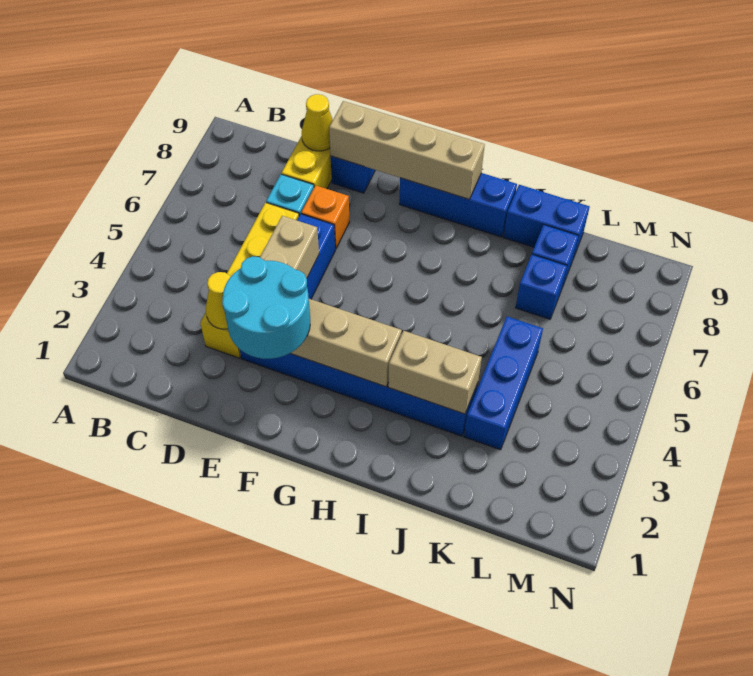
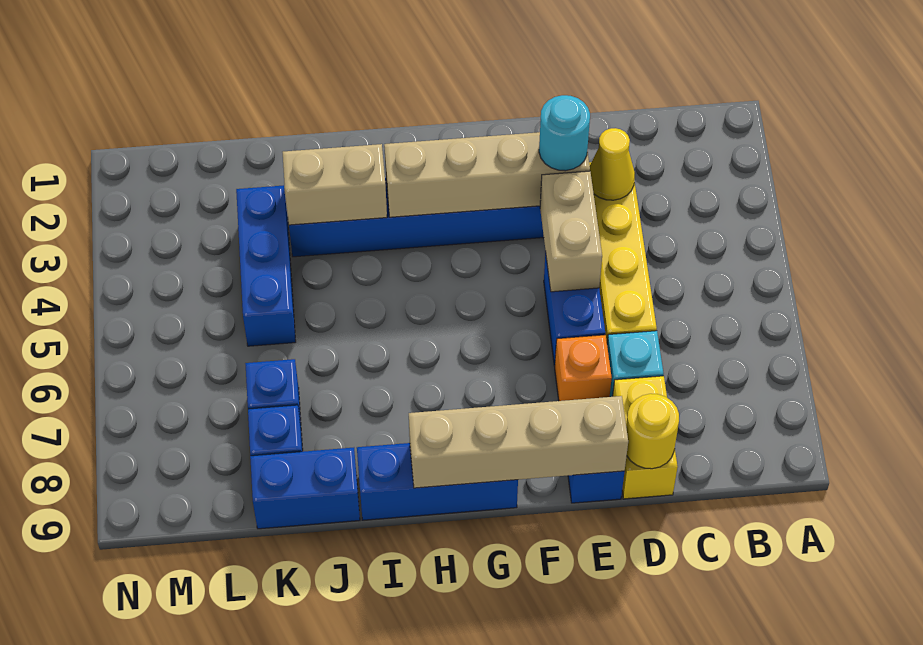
yellow 1x1 cone [302,94,333,151] -> yellow 1x1 round brick [626,394,679,469]
cyan 2x2 round brick [222,256,310,359] -> cyan 1x1 round brick [539,95,590,171]

